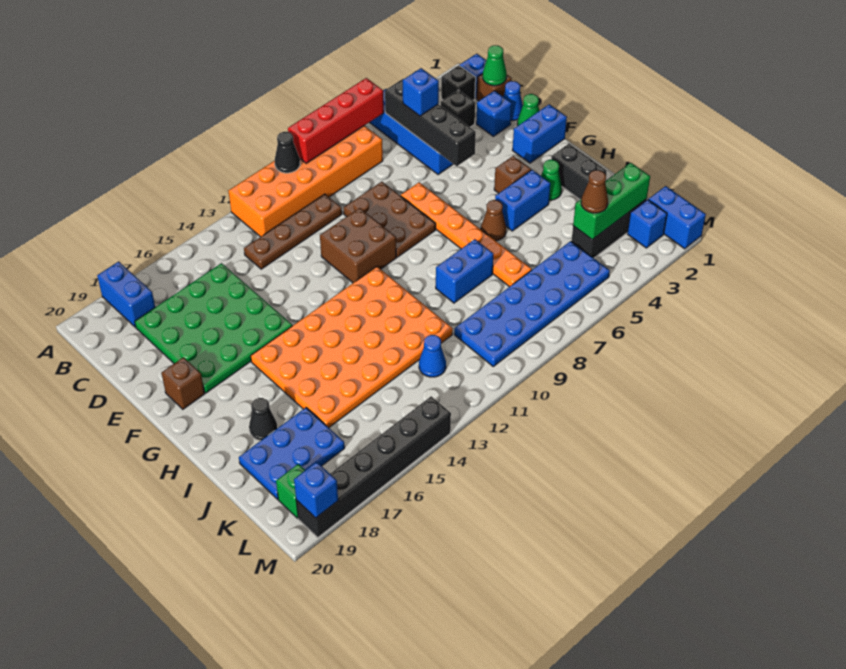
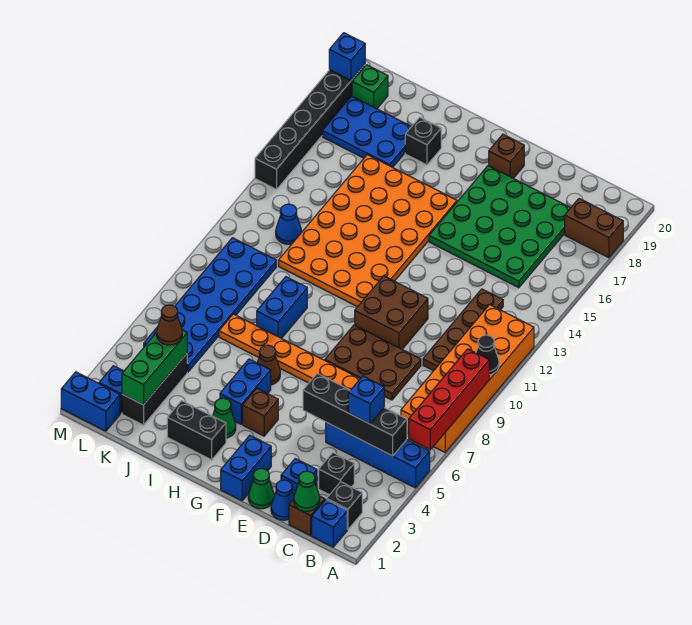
blue 1x2 brick [97,262,155,327] -> brown 1x2 brick [565,199,623,258]
black 1x1 cone [249,398,278,441] -> black 1x1 brick [405,117,441,165]
blue 2x3 plate [239,408,345,499] -> blue 2x3 plate turned to [322,96,411,167]

